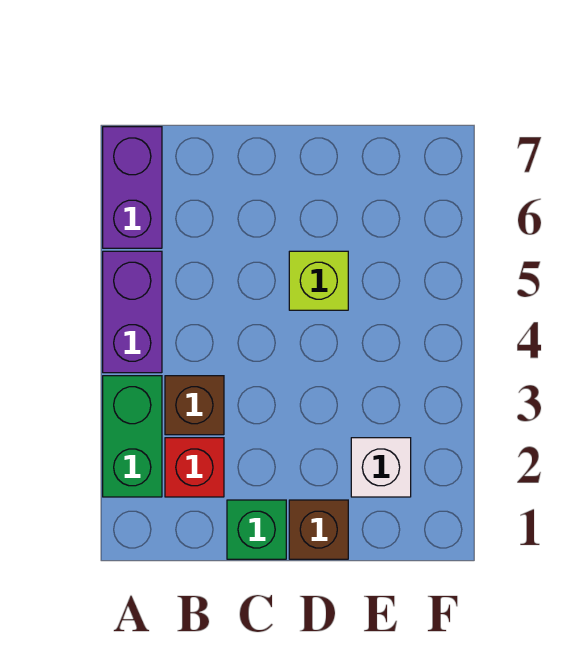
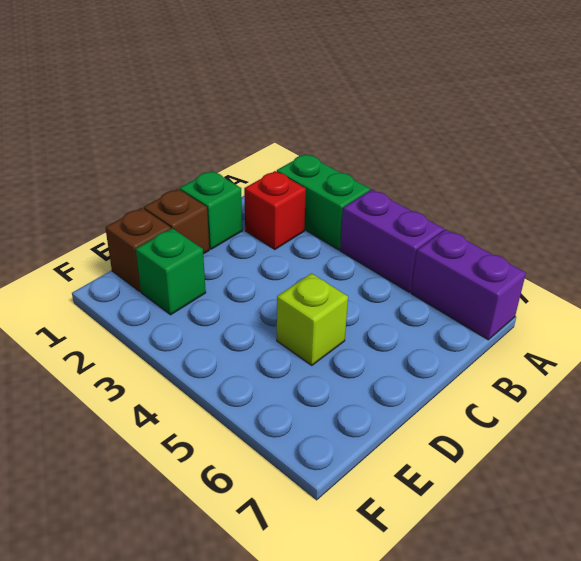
brown 1x1 brick [165,376,224,435] -> brown 1x1 brick moved to [105,208,171,291]
white 1x1 brick [351,438,411,497] -> green 1x1 brick [136,228,206,315]

